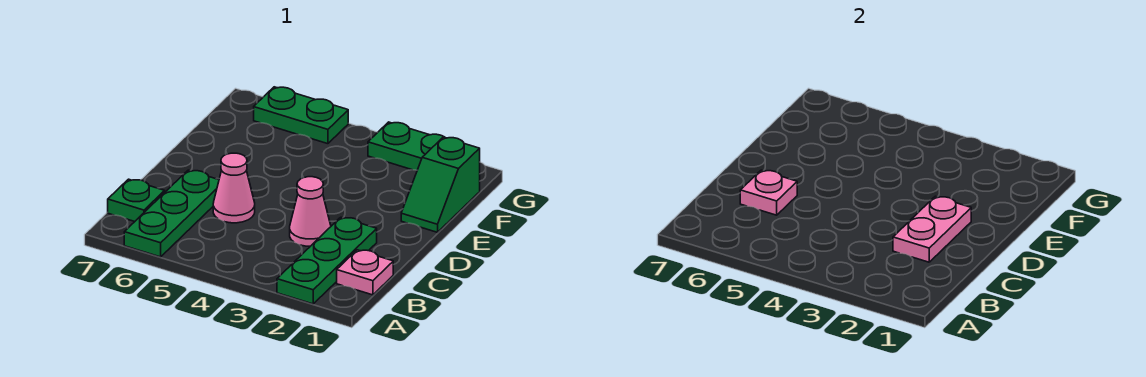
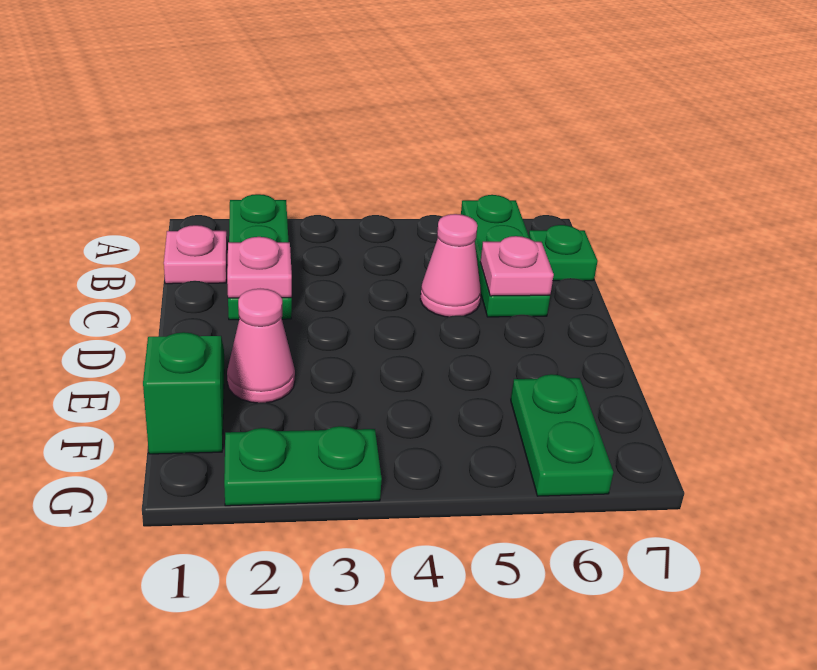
pink 1x2 plate [893,196,971,262] -> pink 1x1 plate [227,237,292,298]
pink 1x1 cone [290,177,331,246] -> pink 1x1 cone moved to [227,289,295,403]
green 1x2 plate [254,87,348,144] -> green 1x2 plate turned to [511,374,613,496]

